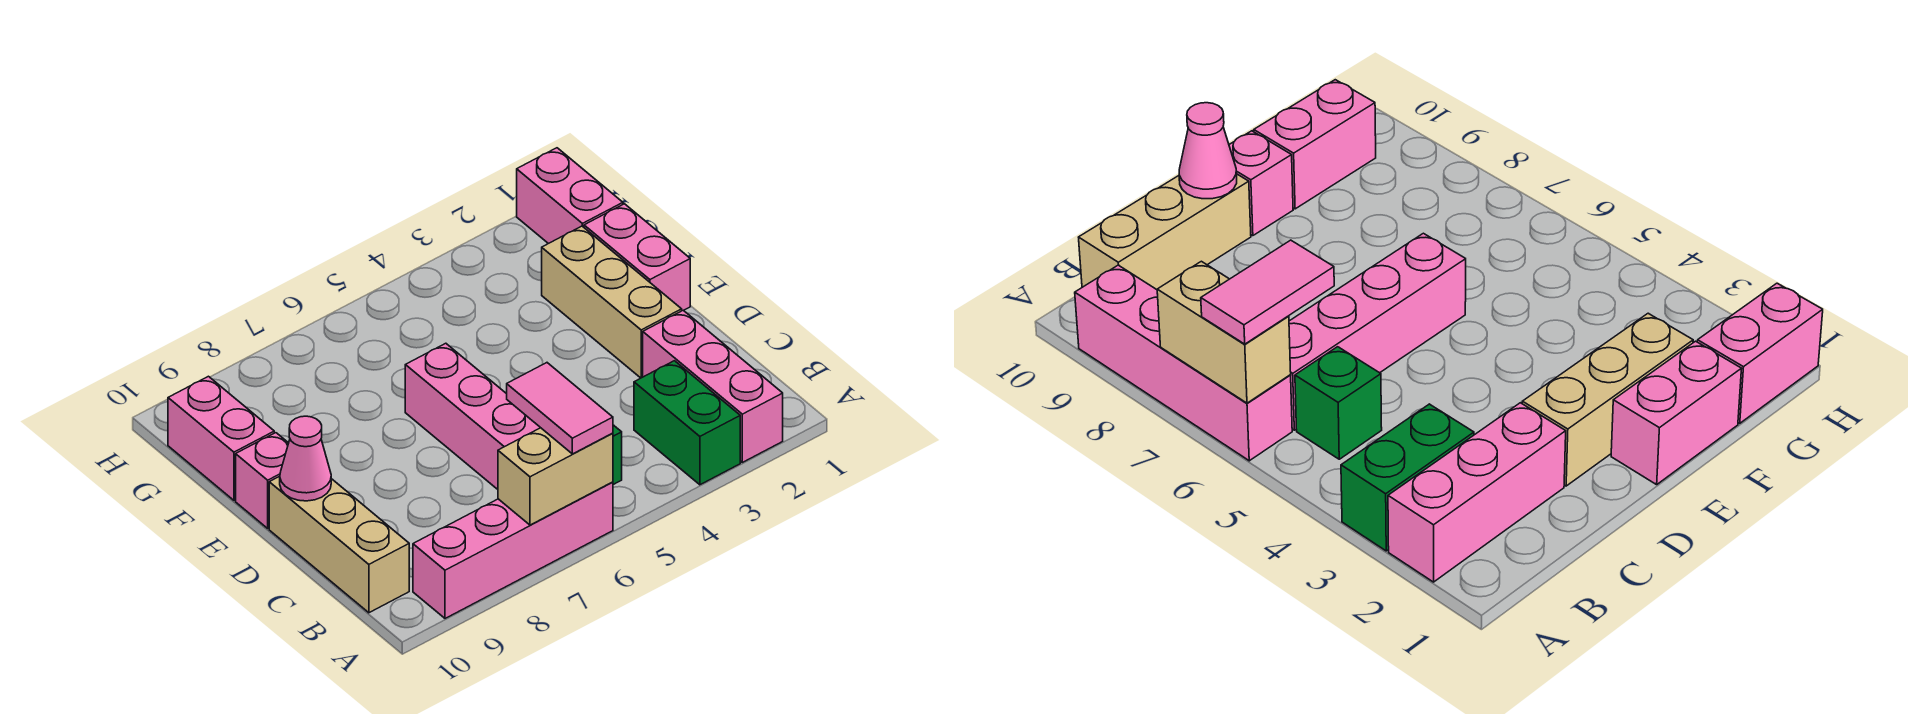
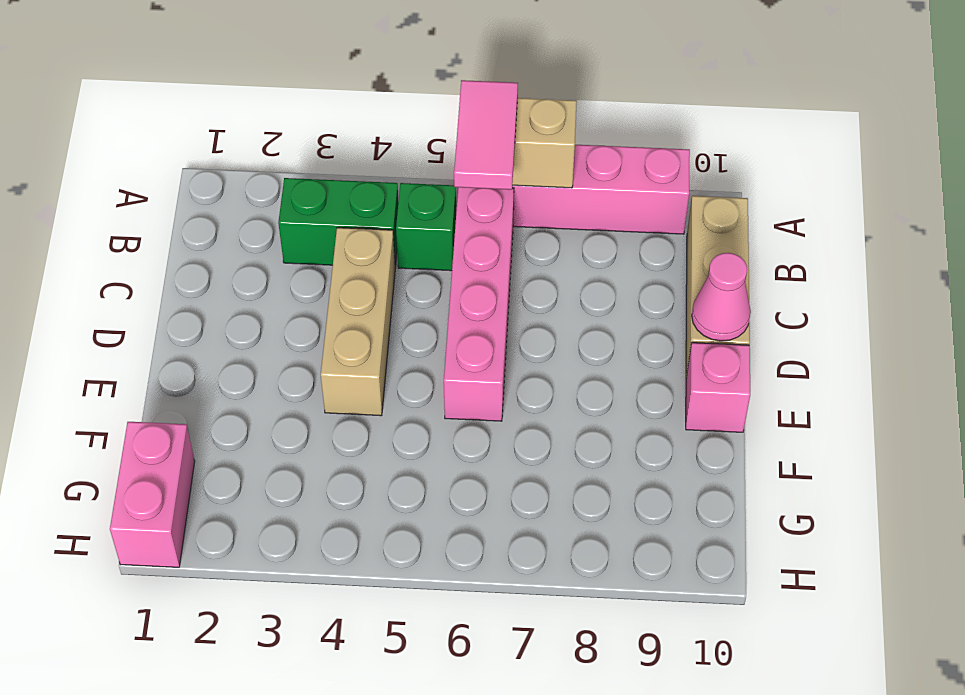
pink 1x3 brick [643,310,783,462] -> none
green 1x2 brick [634,361,740,485] -> green 1x2 brick turned to [278,178,398,267]
tan 1x3 brick [542,226,682,378] -> tan 1x3 brick moved to [321,228,395,416]
pink 1x2 brick [584,204,690,311] -> none
pink 1x2 brick [168,376,274,500] -> none

